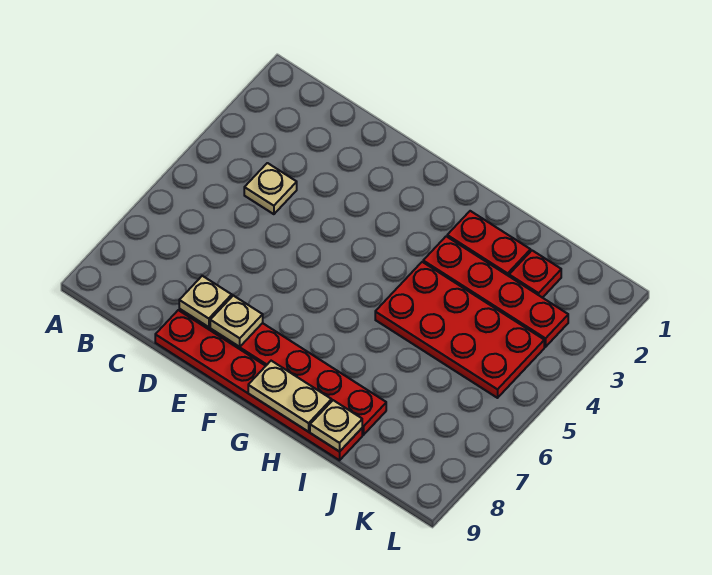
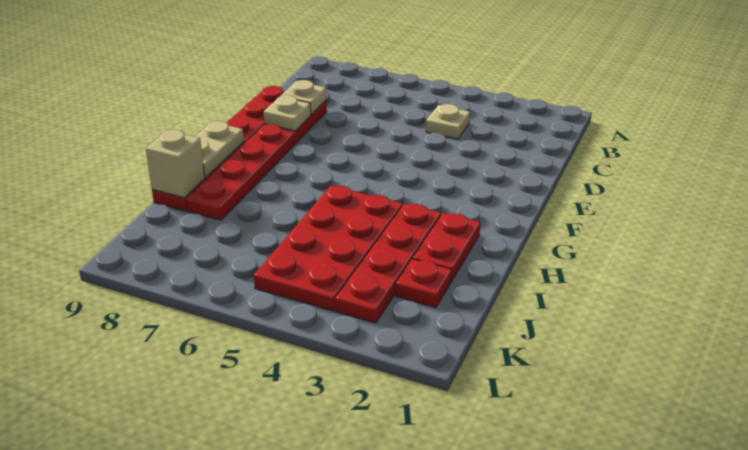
tan 1x1 plate [310,400,362,452] -> tan 1x1 brick [146,129,205,198]

